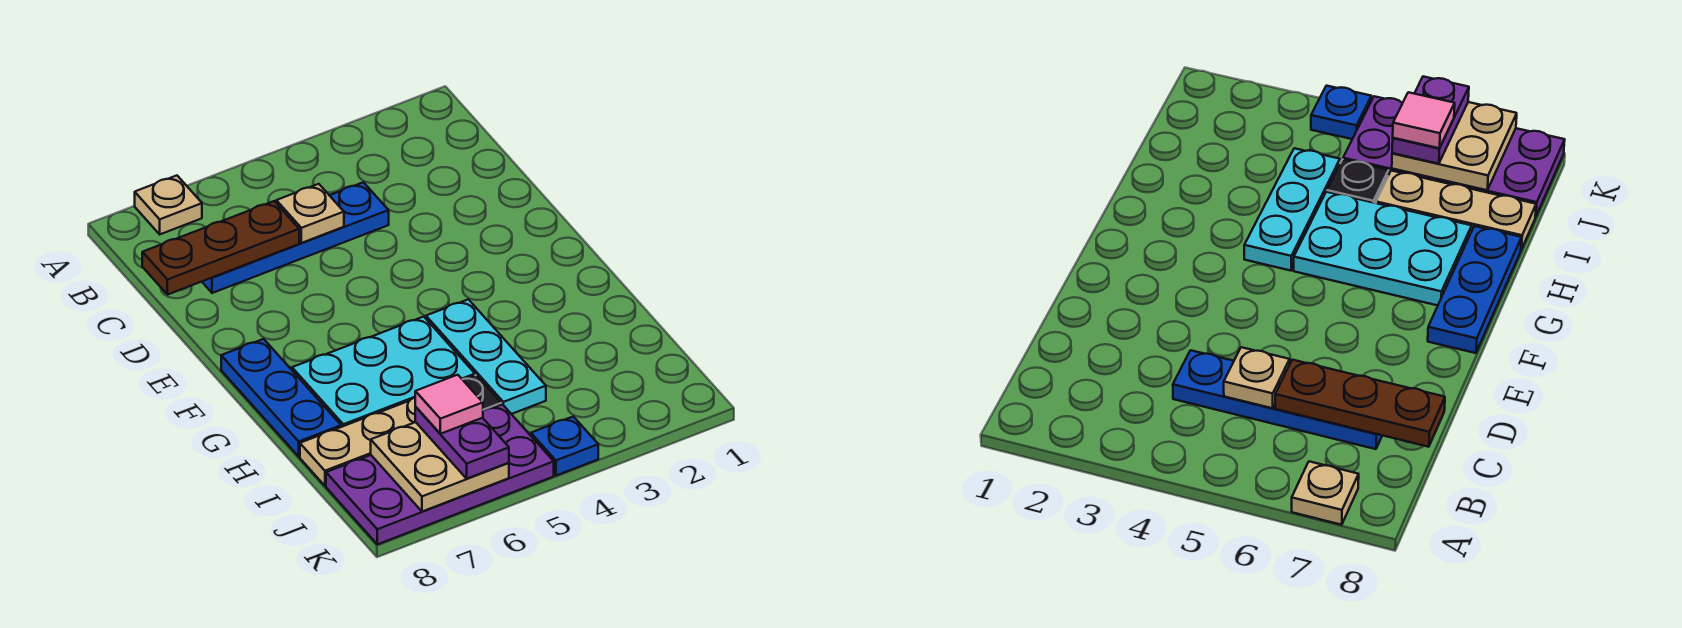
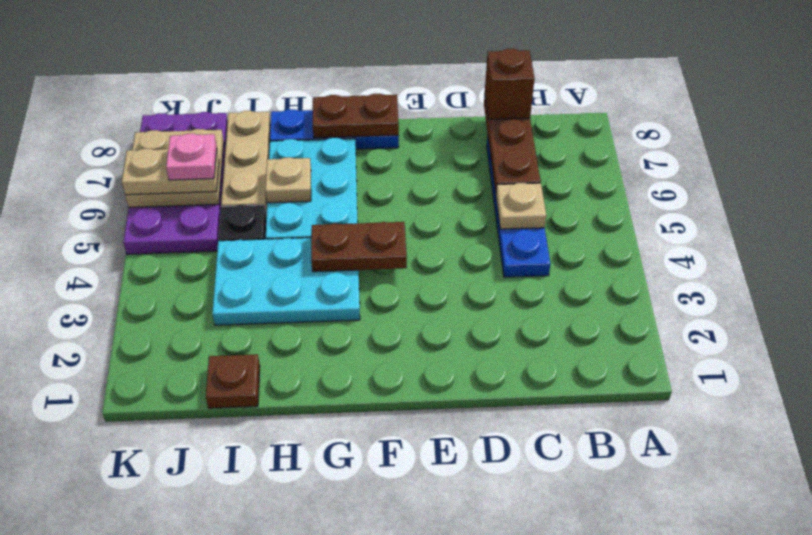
tan 1x1 plate [135,176,202,234] -> tan 1x1 plate moved to [265,157,311,203]
none -> brown 1x1 brick [485,49,535,120]
none -> brown 1x2 plate [311,222,407,272]
none -> brown 1x2 plate [313,94,399,138]
cyan 1x3 plate [426,299,546,414] -> cyan 2x3 plate [212,238,360,325]
none -> brown 1x1 plate [206,354,260,408]
purple 1x2 plate [415,407,509,479] -> tan 1x2 plate [122,149,219,195]
pink 1x1 tile [415,375,483,434] -> pink 1x1 plate [166,133,217,180]
blue 1x1 plate [531,416,598,476] -> none

